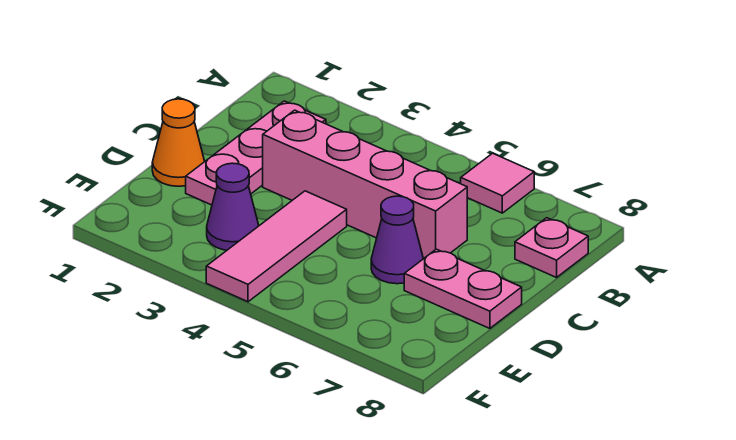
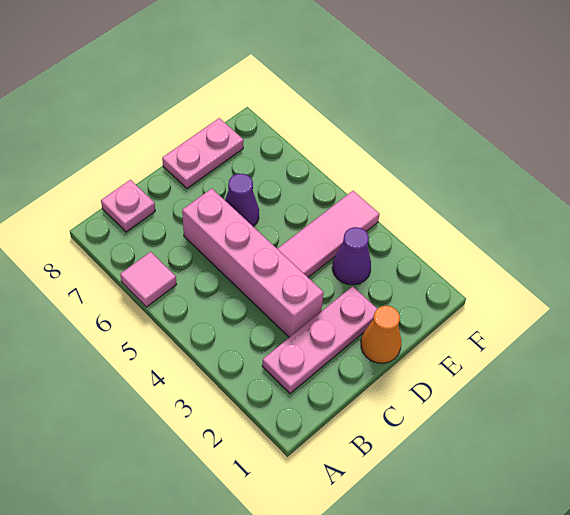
pink 1x2 plate [404,249,522,329] -> pink 1x2 plate turned to [162,118,244,188]

